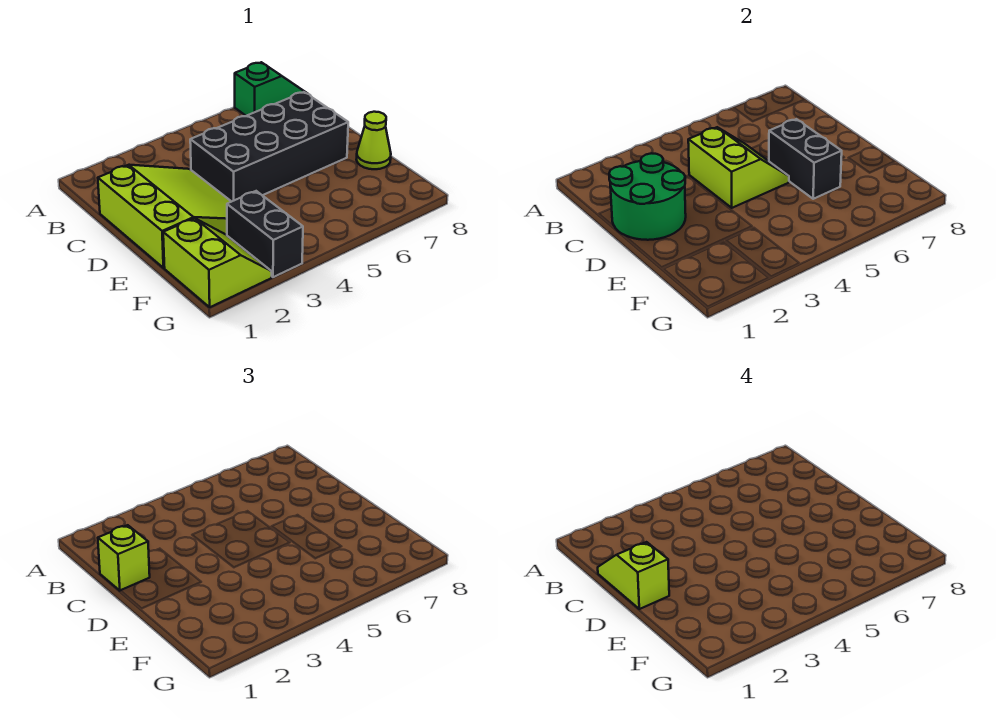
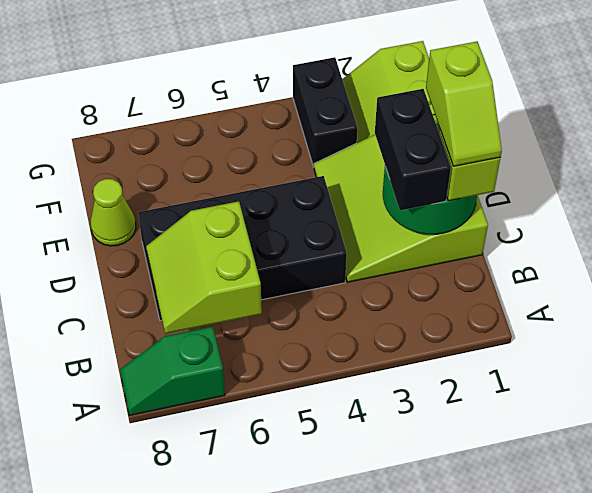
lime 2x2 slope [688,127,789,208] -> lime 2x2 slope moved to [146,201,262,334]
black 1x2 brick [769,119,842,199] -> black 1x2 brick moved to [375,89,451,210]

